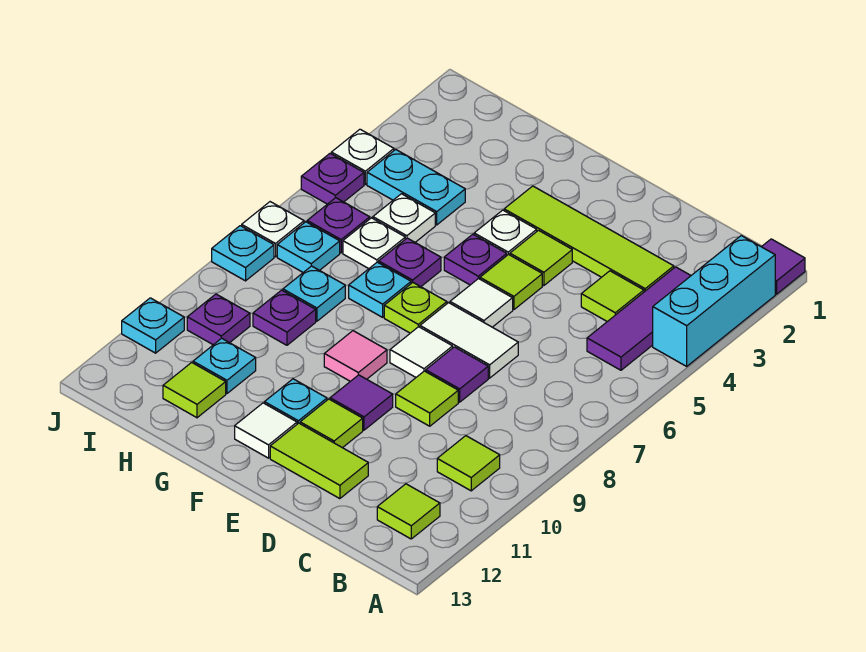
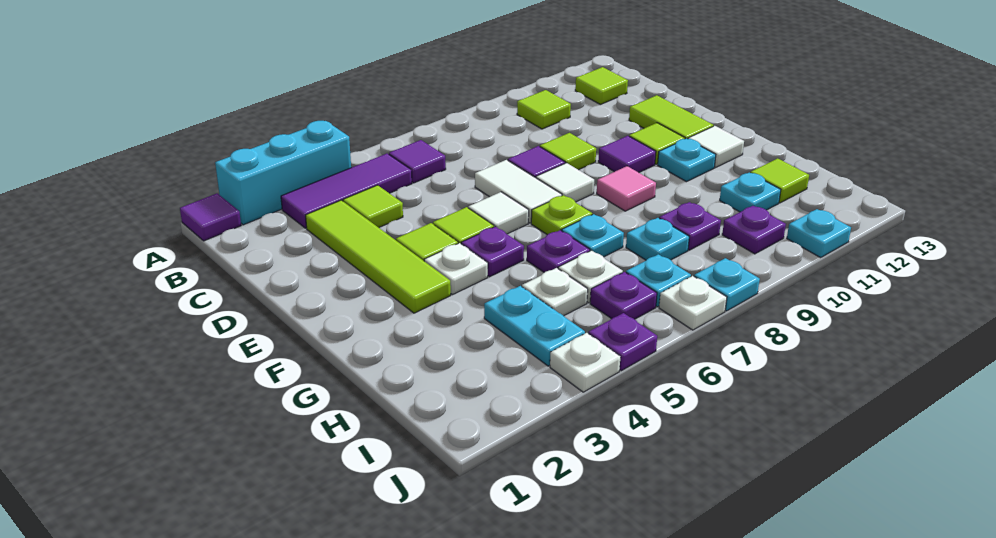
none -> purple 1x1 tile [389,140,446,183]

